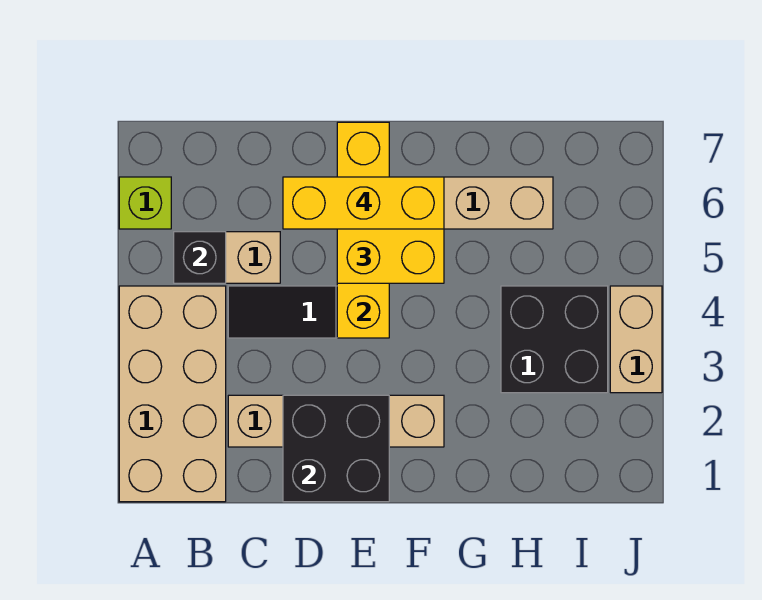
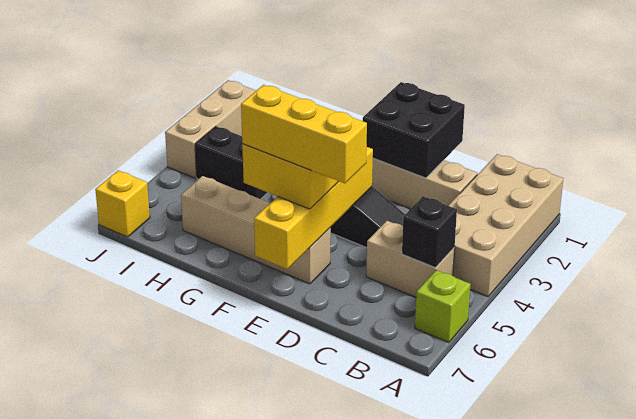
black 2x2 brick [501,286,608,393] -> black 1x2 brick [195,126,268,199]
tan 1x2 brick [610,286,662,393] -> tan 1x3 brick [165,80,256,178]
none -> yellow 1x1 brick [95,170,150,237]

